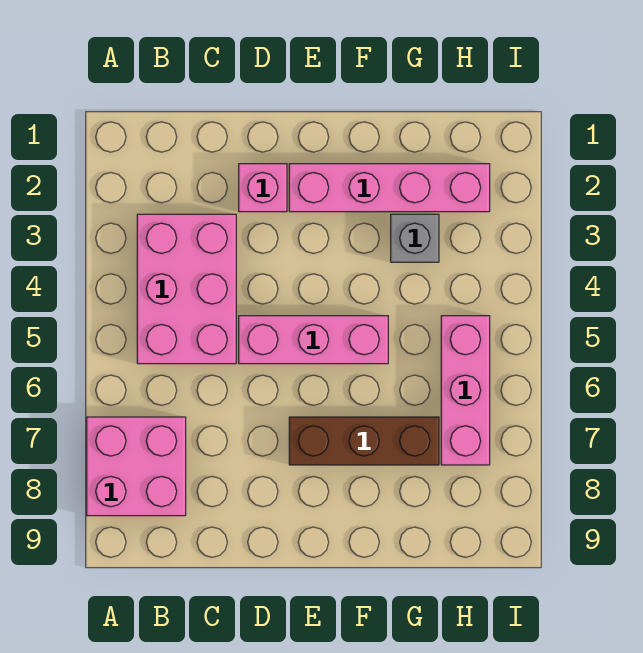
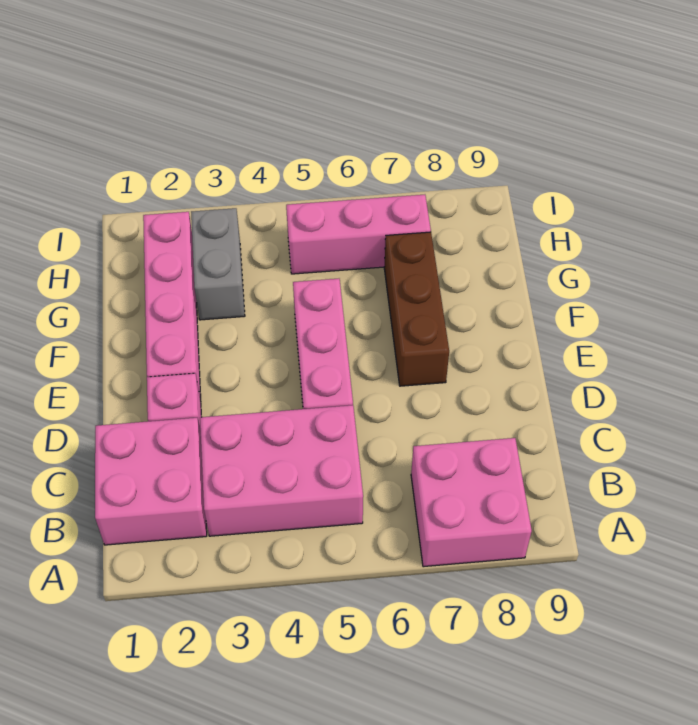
none -> pink 2x2 brick [95,418,207,545]
grey 1x1 brick [391,214,439,262] -> grey 1x2 brick [191,208,245,320]

